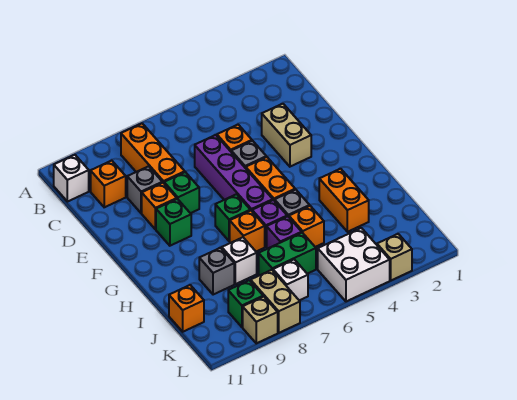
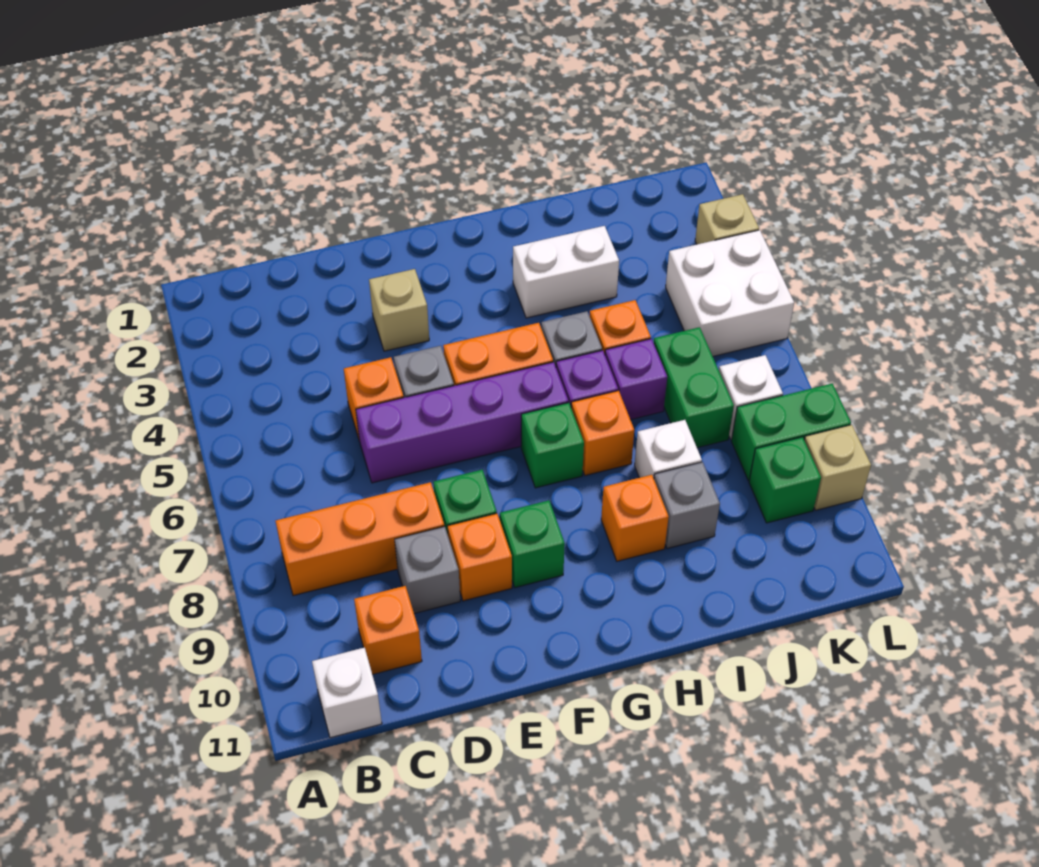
tan 1x2 brick [262,104,311,167] -> tan 1x1 brick [369,269,429,351]
orange 1x2 brick [319,169,369,232] -> white 1x2 brick [513,226,619,318]
orange 1x1 brick [169,285,204,332] -> orange 1x1 brick moved to [601,475,669,561]
tan 1x2 brick [251,270,300,333] -> green 1x2 brick [731,384,851,481]

